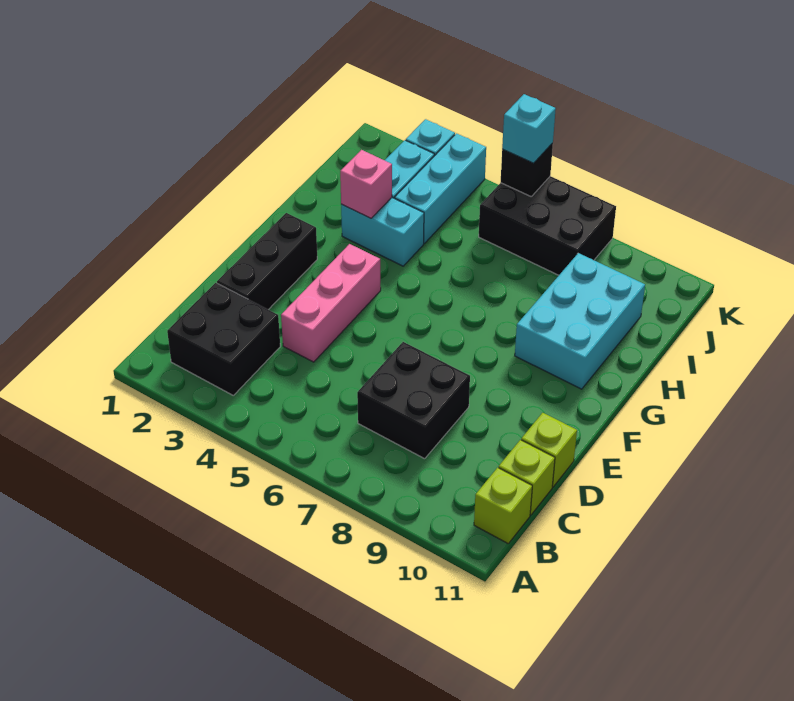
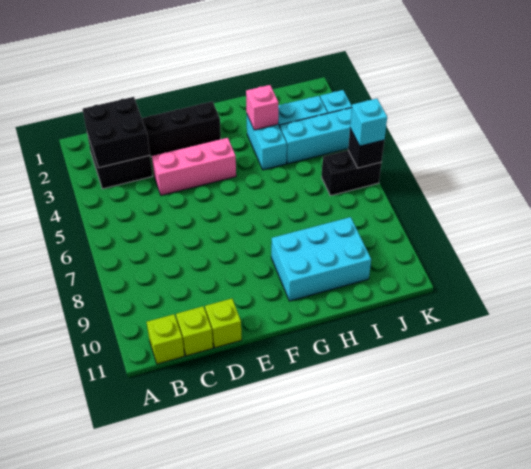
black 2x2 brick [357,342,470,459] -> black 2x2 brick moved to [83,97,150,168]
black 2x3 brick [479,176,616,275] -> black 1x2 brick [322,150,382,196]

